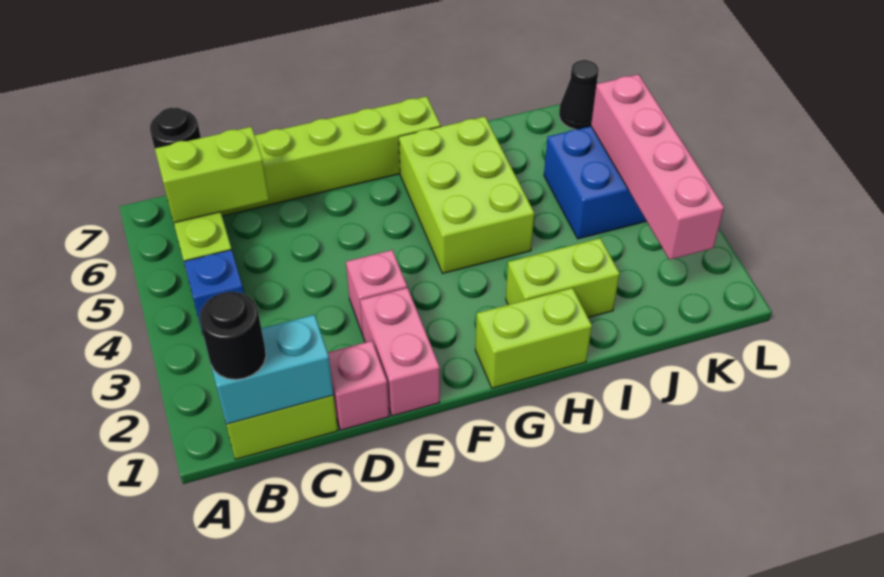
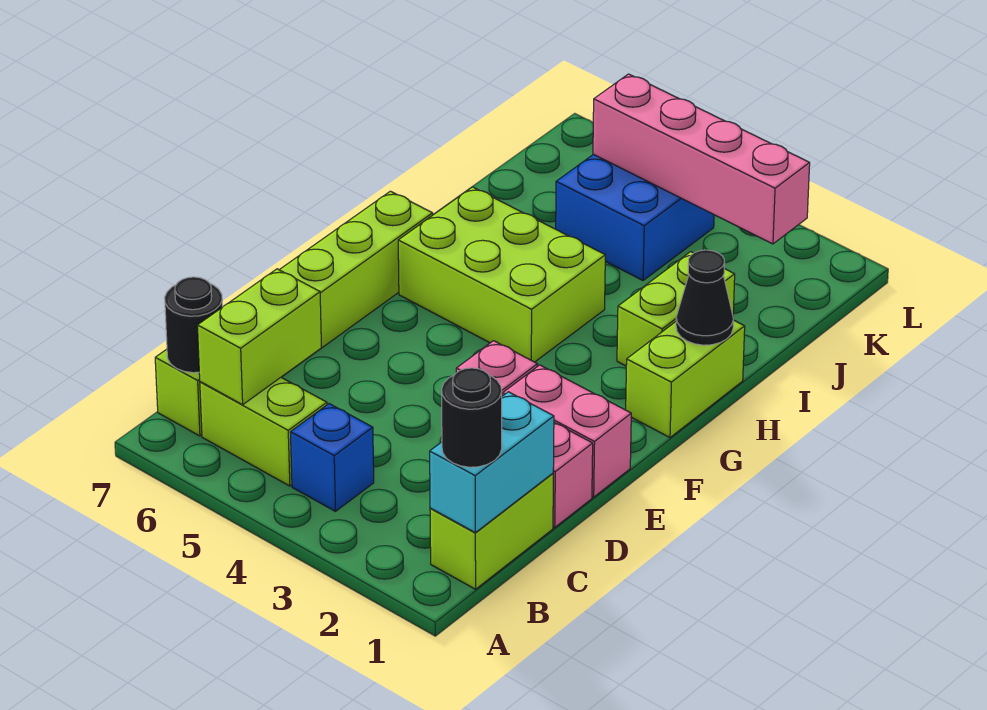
black 1x1 cone [559,60,599,130] -> black 1x1 cone moved to [676,250,733,345]

